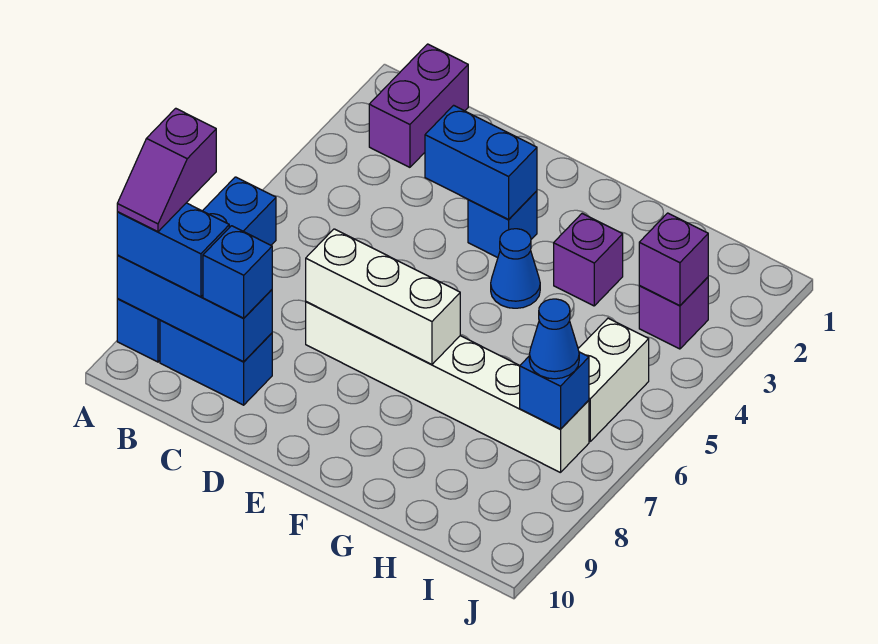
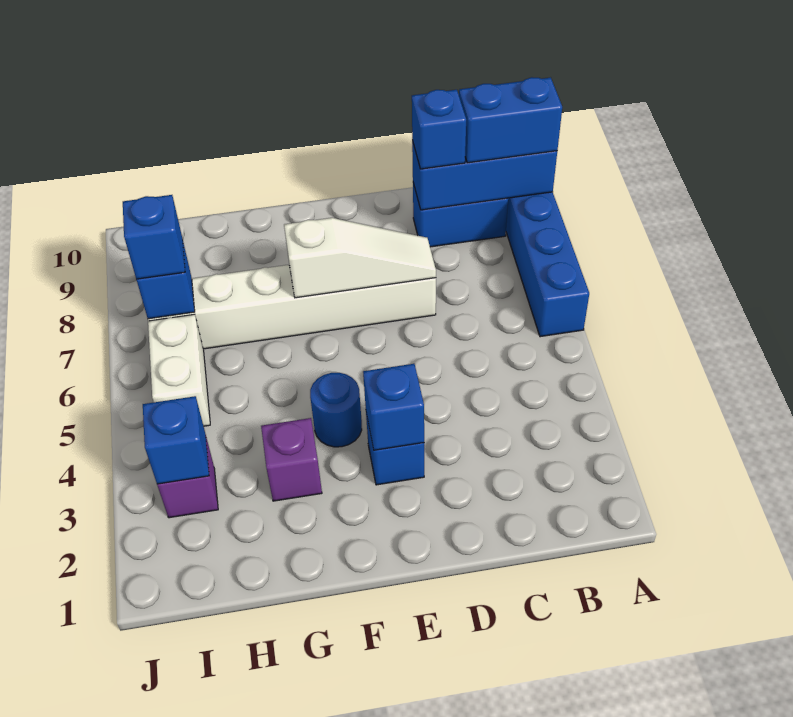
purple 1x2 slope [117,108,216,232] -> none
purple 1x2 brick [369,44,468,167] -> none
blue 1x2 brick [425,105,537,219] -> blue 1x1 brick [363,364,424,450]
white 1x3 brick [306,229,460,364] -> white 1x3 slope [284,218,436,298]
blue 1x1 cone [491,229,540,308] -> blue 1x1 round brick [310,373,362,447]
purple 1x1 brick [639,213,708,306] -> blue 1x1 brick [143,396,209,484]
blue 1x1 cone [529,299,579,379] -> blue 1x1 brick [123,195,185,279]

